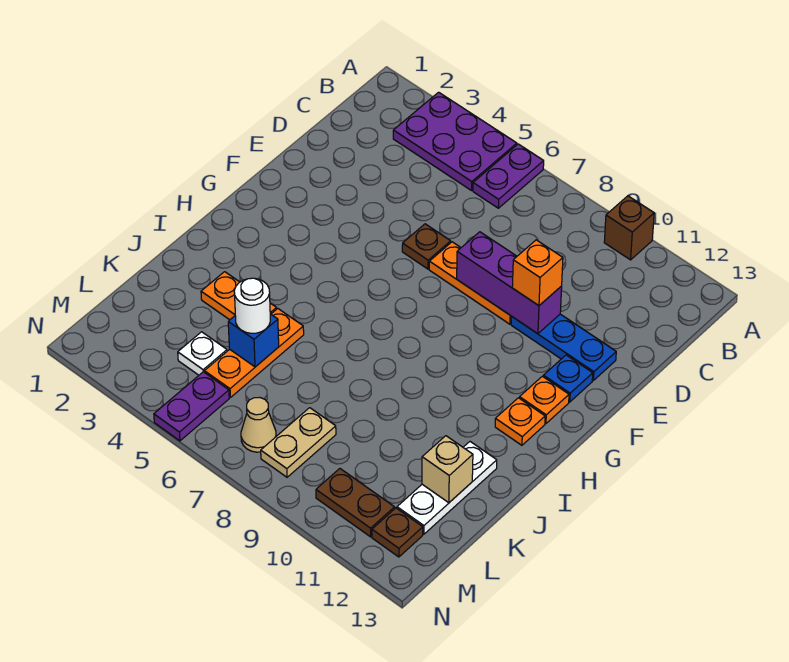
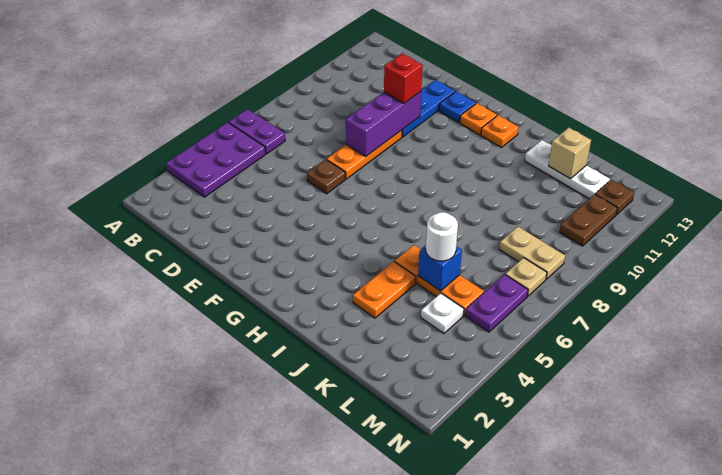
brown 1x1 brick [604,196,654,260] -> none
orange 1x1 brick [512,240,563,306] -> red 1x1 brick [384,53,423,103]
purple 1x2 plate [154,372,229,441] -> purple 1x2 plate turned to [466,275,528,332]
tan 1x1 cone [241,397,276,452] -> tan 1x1 plate [505,258,547,296]

